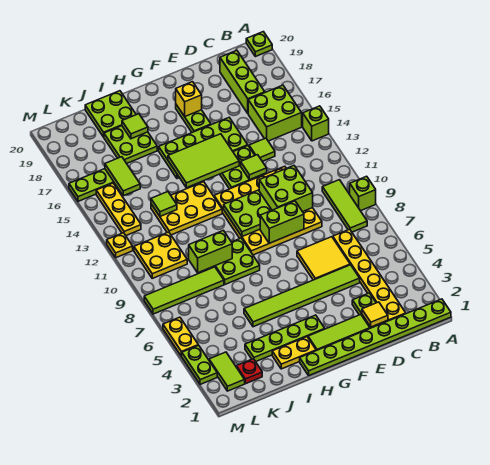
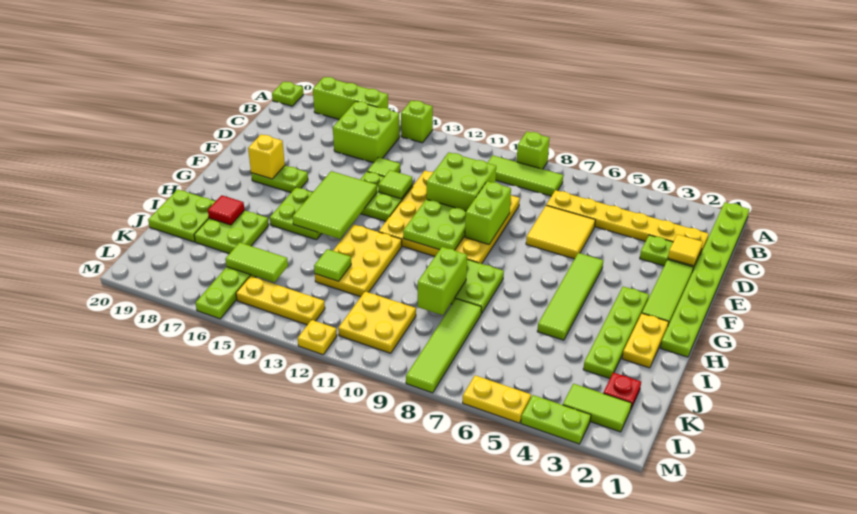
lime 1x3 brick [220,50,265,113] -> lime 1x3 brick moved to [313,77,388,119]
lime 1x6 tile [244,265,360,327] -> lime 1x4 tile [537,253,603,340]
lime 2x4 plate [159,118,248,179] -> lime 2x2 plate [270,187,322,240]
lime 1x1 tile [122,114,148,139] -> red 1x1 tile [208,195,244,225]

